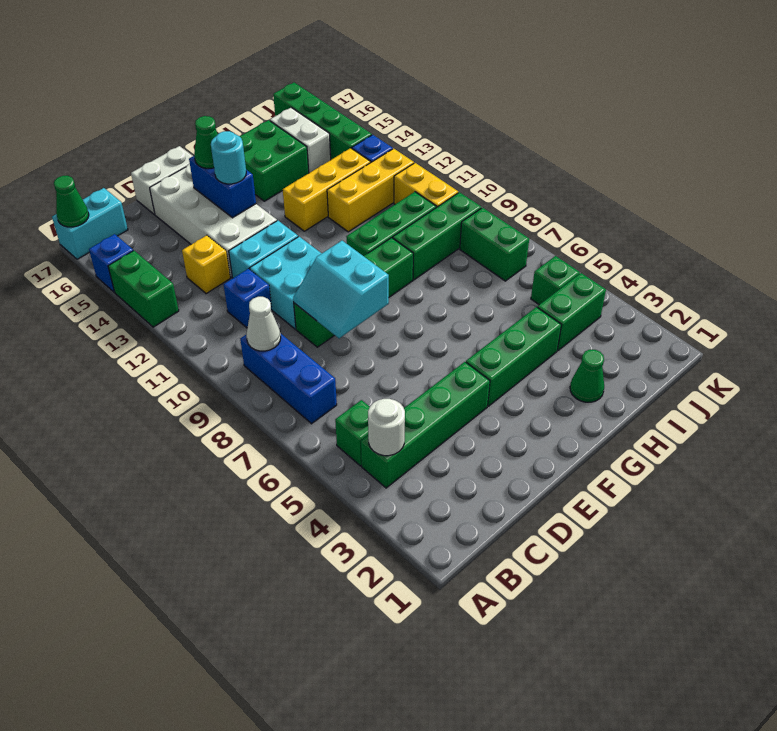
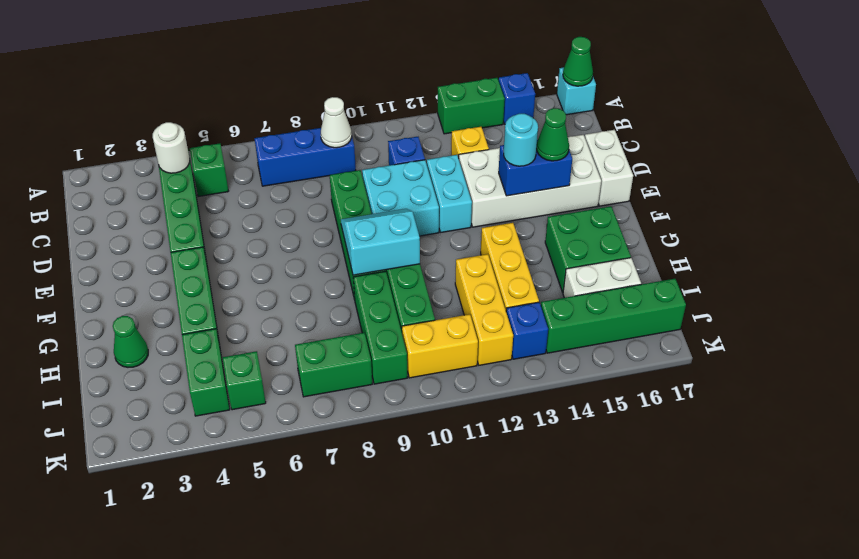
cyan 1x2 brick [52,188,128,259] -> cyan 1x1 brick [557,67,596,115]
cyan 2x2 slope [293,241,389,338] -> cyan 2x2 slope moved to [341,209,420,275]

